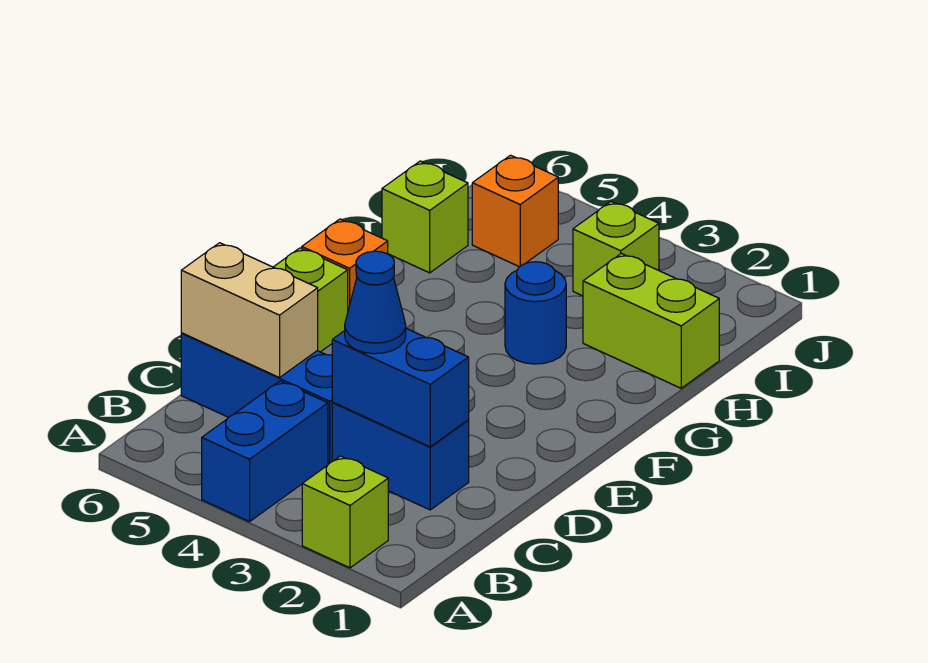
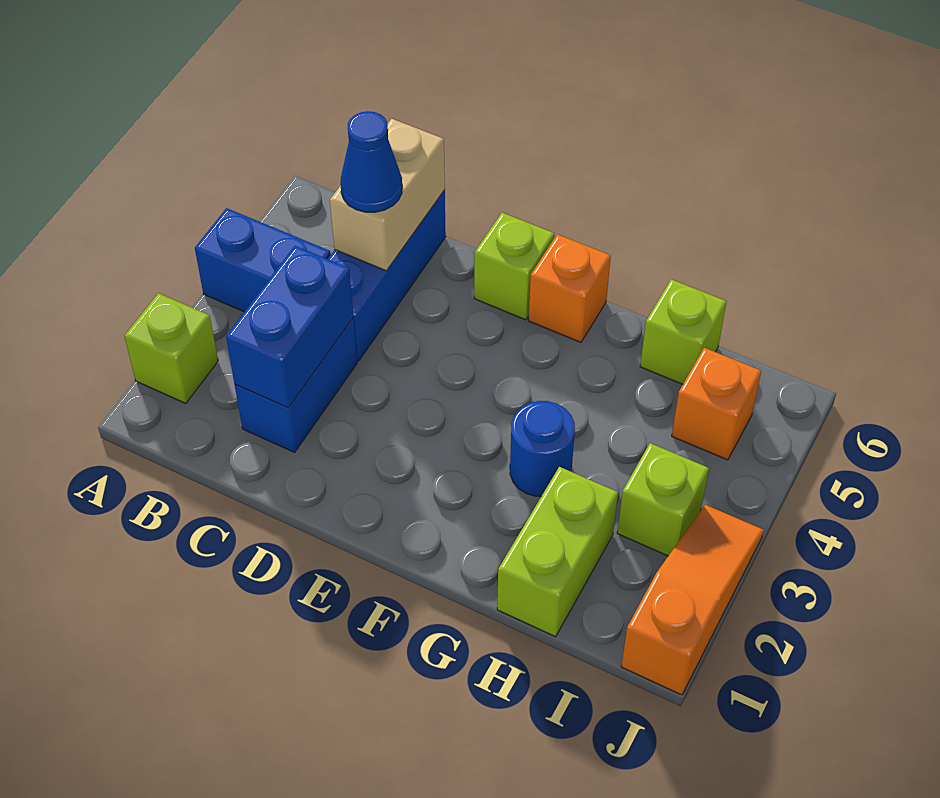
blue 1x1 cone [345,251,406,354] -> blue 1x1 cone moved to [340,111,402,212]
none -> orange 1x3 slope [621,505,764,695]

